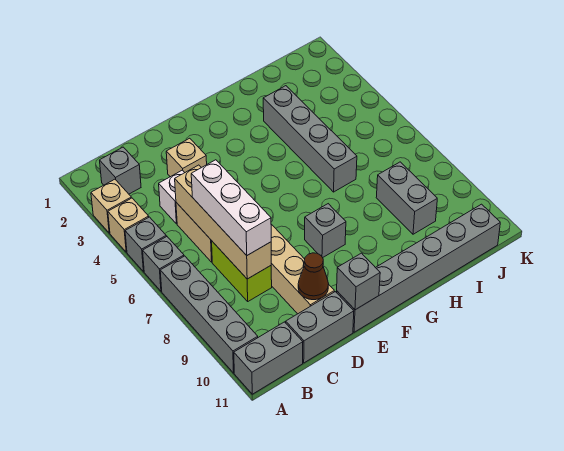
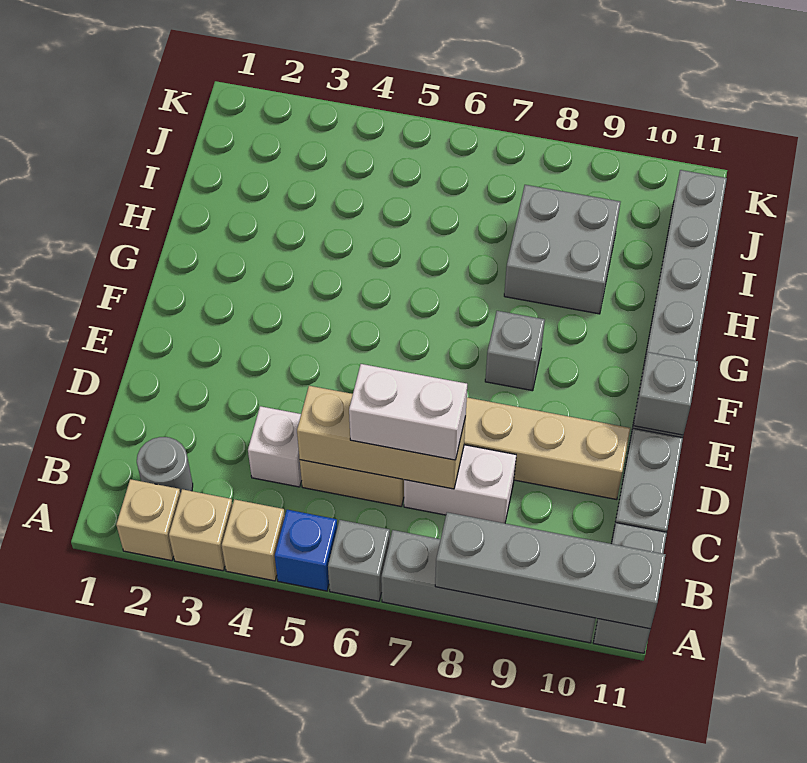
grey 1x1 brick [125,217,166,272] -> blue 1x1 brick [275,510,337,591]
grey 1x1 brick [100,147,141,194] -> grey 1x1 round brick [137,437,193,494]
tan 1x4 brick [175,165,271,279] -> tan 1x3 brick [297,386,466,489]
white 1x3 brick [191,160,271,255] -> white 1x2 brick [349,364,467,460]
lime 1x2 brick [212,242,272,301] -> white 1x2 brick [404,445,516,523]
tan 1x1 brick [166,138,207,177] -> tan 1x1 brick moved to [116,479,180,561]
brown 1x1 cone [298,253,329,300] -> none
grey 1x4 brick [263,86,357,192] -> grey 1x4 brick moved to [435,512,666,629]
grey 1x2 brick [376,162,437,234] -> grey 2x2 brick [504,185,620,314]

